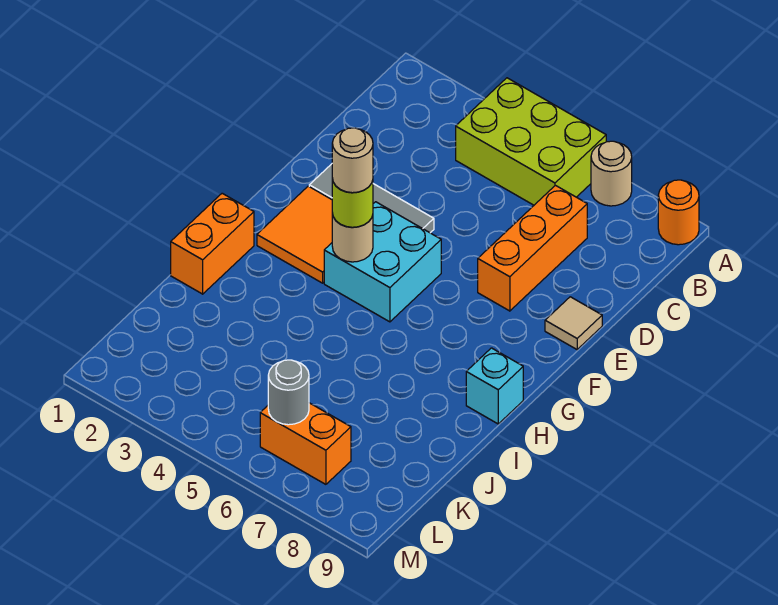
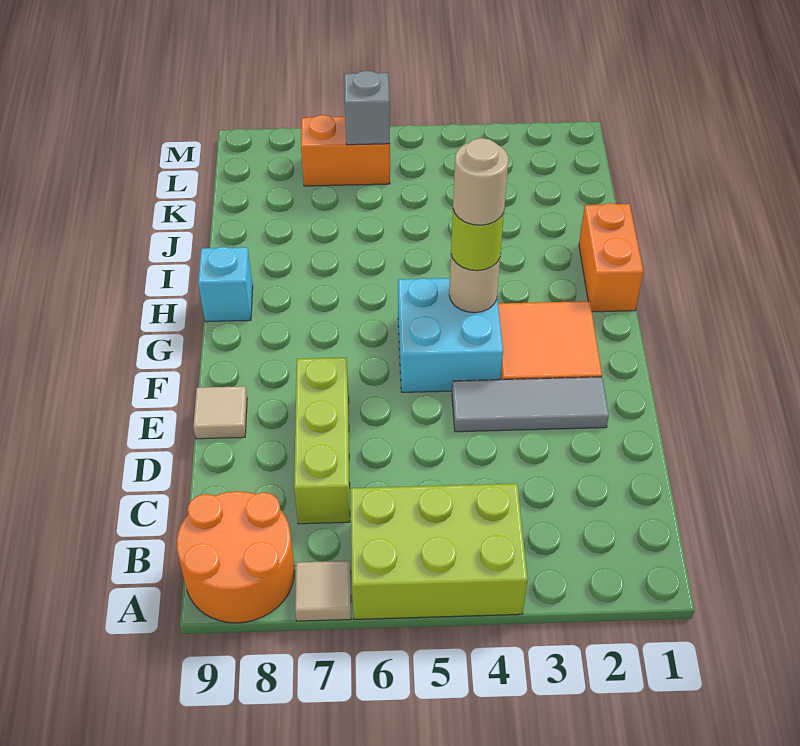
tan 1x1 round brick [591,141,632,206] -> tan 1x1 tile [295,561,351,621]
orange 1x1 round brick [658,180,699,245] -> orange 2x2 round brick [177,491,295,623]
orange 1x3 brick [478,185,587,311] -> lime 1x3 brick [294,358,350,524]
grey 1x1 round brick [268,360,309,425] -> grey 1x1 brick [344,70,390,145]

